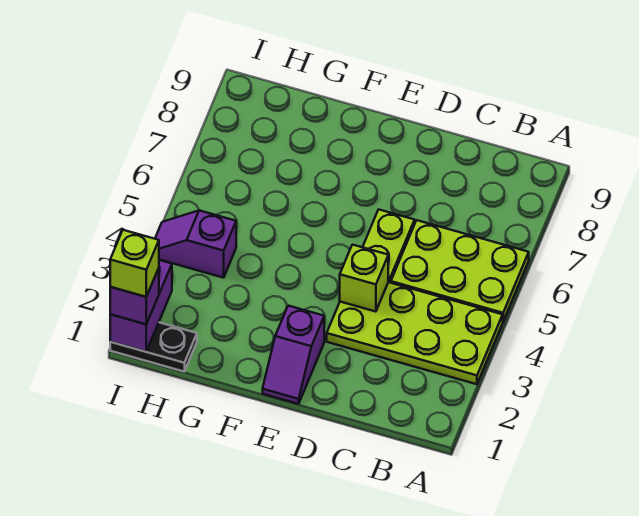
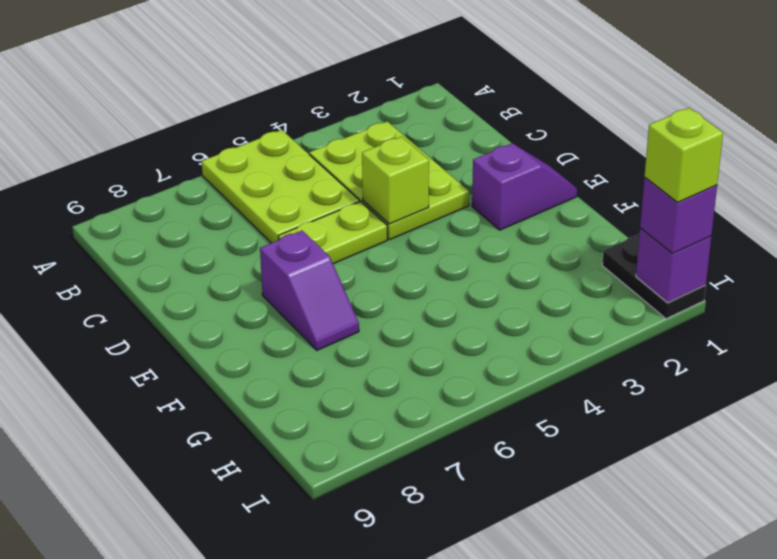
lime 2x4 plate [327,282,503,384] -> lime 2x3 plate [309,121,469,240]
purple 1x2 slope [155,210,236,278] -> purple 1x2 slope moved to [260,231,359,350]
purple 1x2 brick [110,260,172,352] -> purple 1x1 brick [636,228,711,303]

